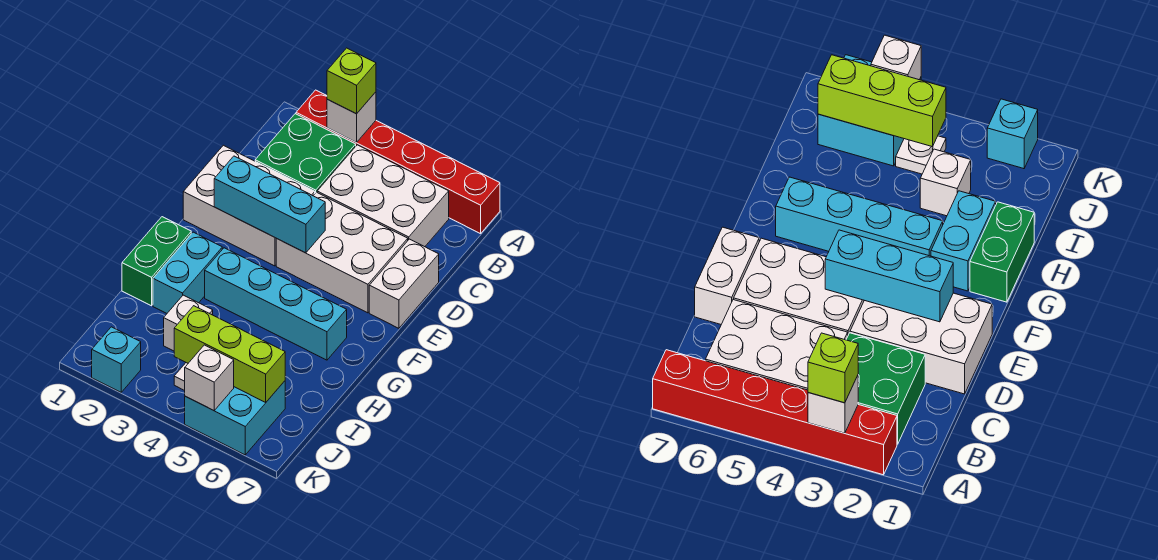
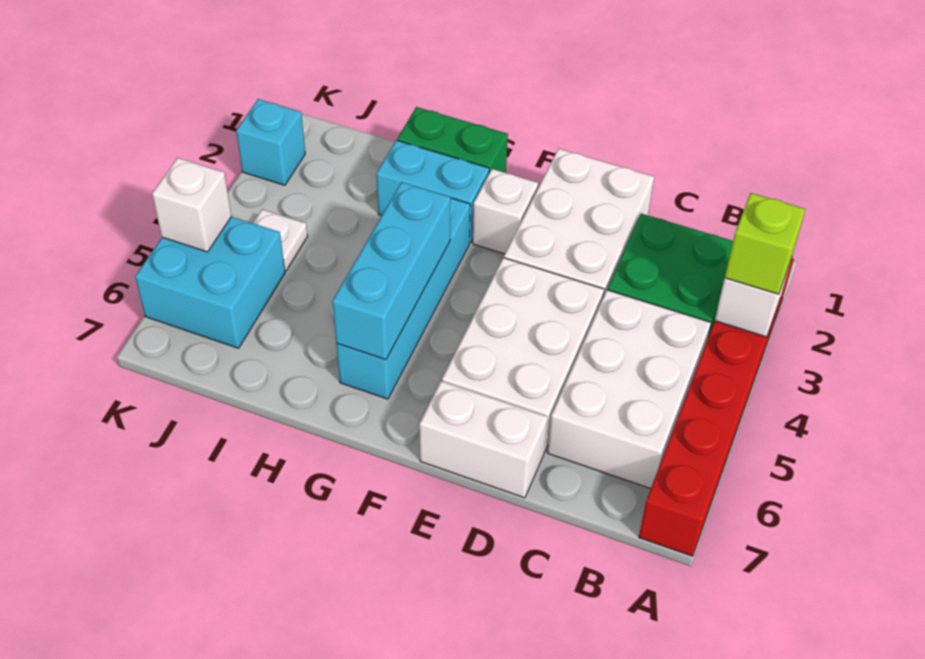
cyan 1x3 brick [214,156,325,253] -> cyan 1x3 brick moved to [332,182,451,360]
white 1x1 brick [164,295,213,351] -> white 1x1 brick moved to [473,169,538,254]
lime 1x3 brick [174,306,285,402] -> none

